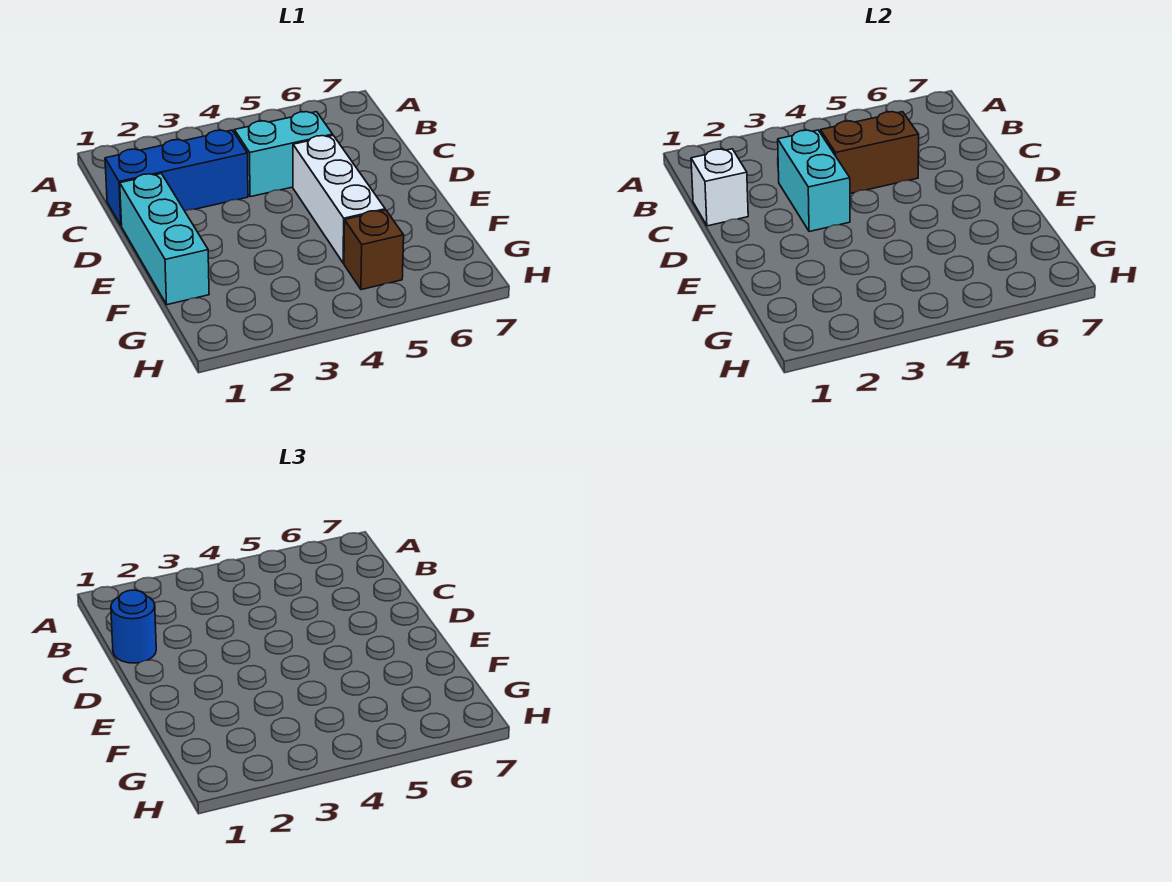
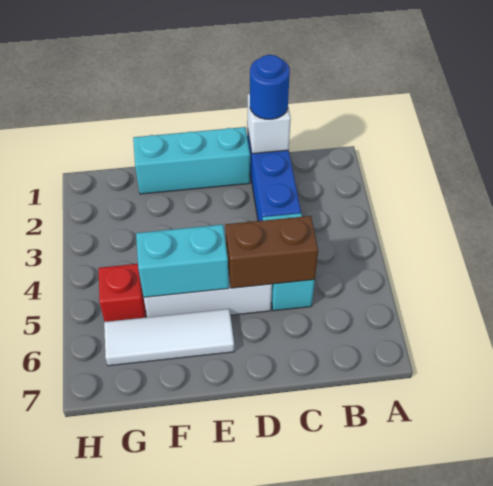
cyan 1x2 brick [778,130,850,232] -> cyan 1x2 brick moved to [136,225,229,297]
brown 1x2 brick [820,112,919,194] -> brown 1x2 brick turned to [225,216,318,288]
none -> white 1x3 tile [104,309,234,366]
brown 1x1 brick [344,210,404,290] -> red 1x1 brick [99,264,146,322]

